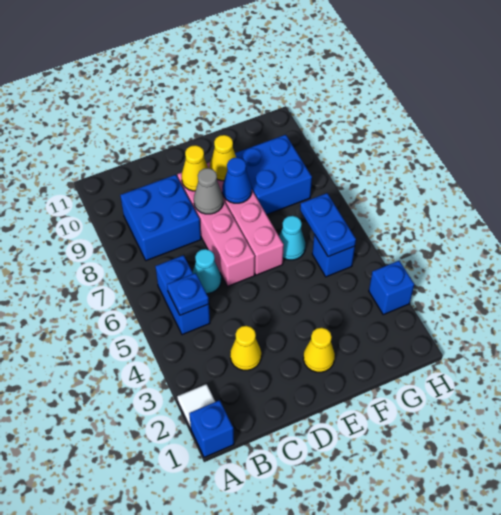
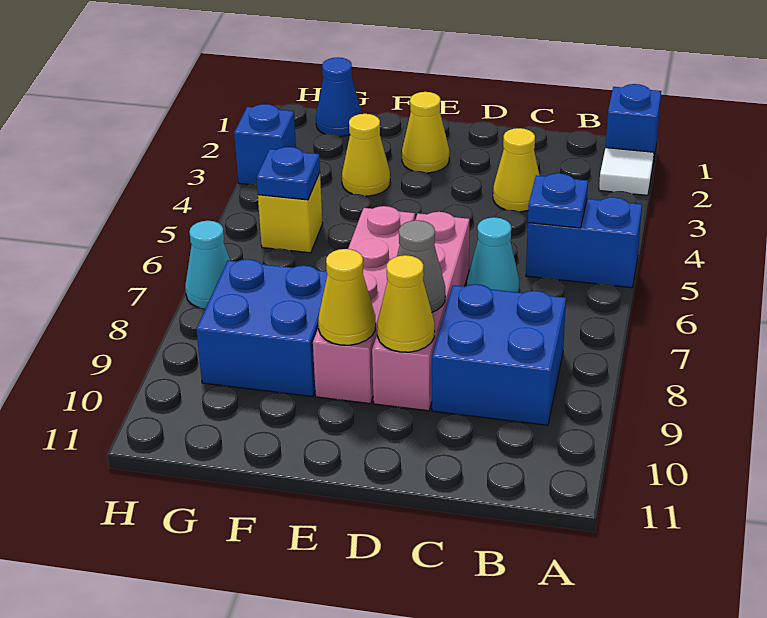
blue 1x2 brick [155,255,210,335] -> blue 1x2 brick turned to [526,197,642,288]
blue 1x1 cone [222,157,252,203] -> blue 1x1 cone moved to [316,57,362,136]
none -> yellow 1x1 cone [342,114,390,196]
cyan 1x1 cone [279,216,305,260] -> cyan 1x1 cone moved to [185,221,230,309]
blue 1x1 brick [312,234,355,277] -> yellow 1x1 brick [258,173,323,253]
blue 1x2 plate [300,193,356,257] -> blue 1x1 plate [256,147,320,200]

